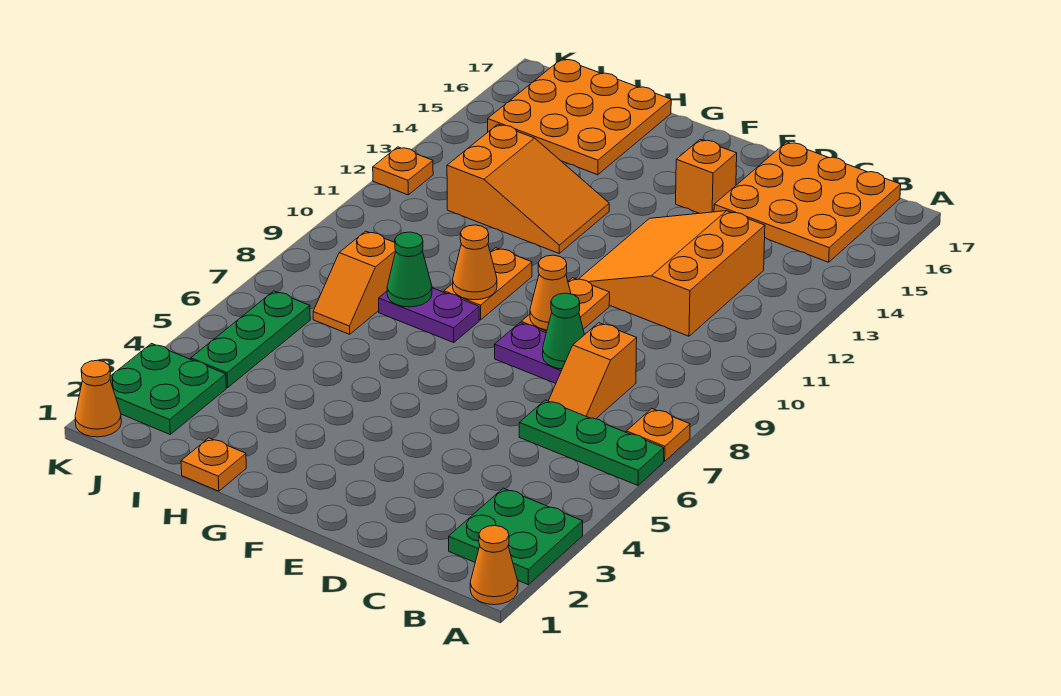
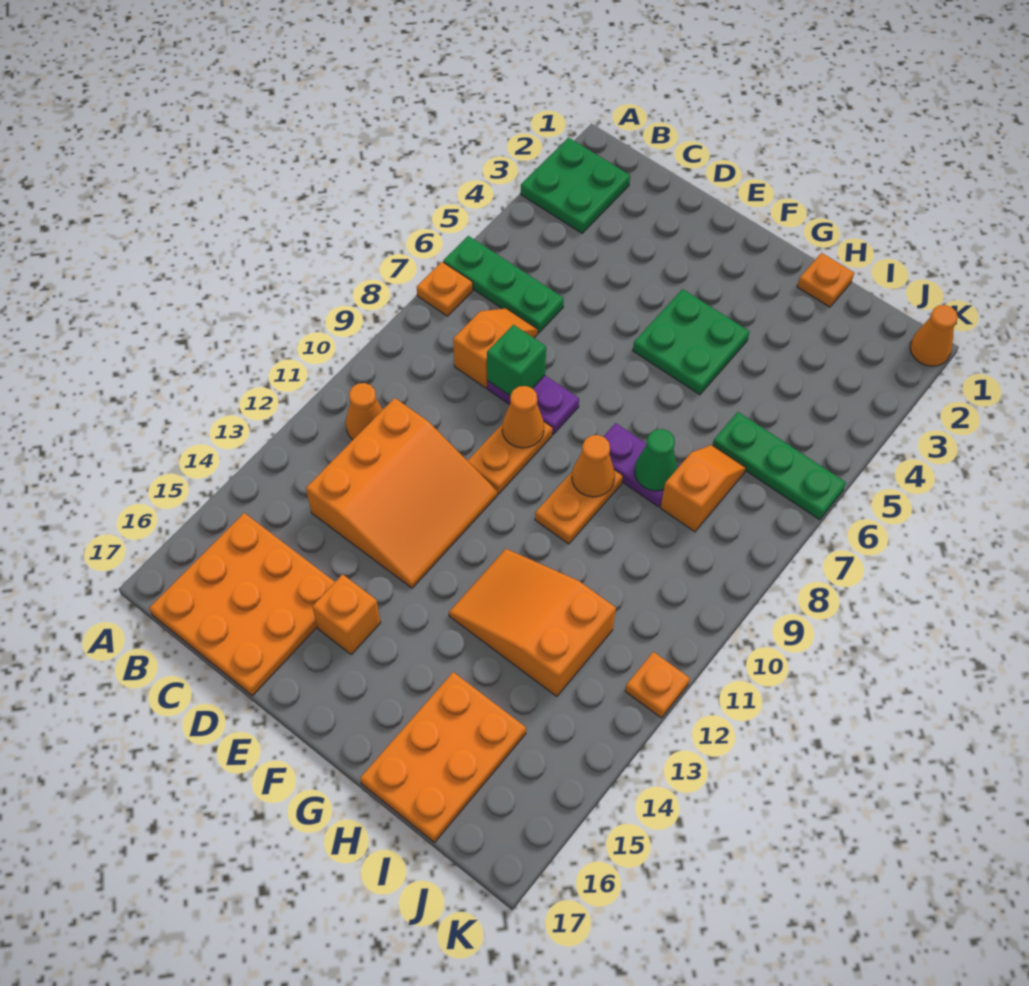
orange 1x1 cone [470,526,518,605] -> orange 1x1 cone moved to [346,383,383,440]
green 1x1 cone [543,293,584,369] -> green 1x1 brick [487,325,546,396]
orange 3x3 plate [488,59,671,175] -> orange 2x3 plate [360,672,526,842]
green 2x2 plate [110,343,226,434] -> green 2x2 plate moved to [633,289,750,395]
green 1x3 plate [191,291,310,388] -> green 1x3 plate turned to [713,412,846,520]

